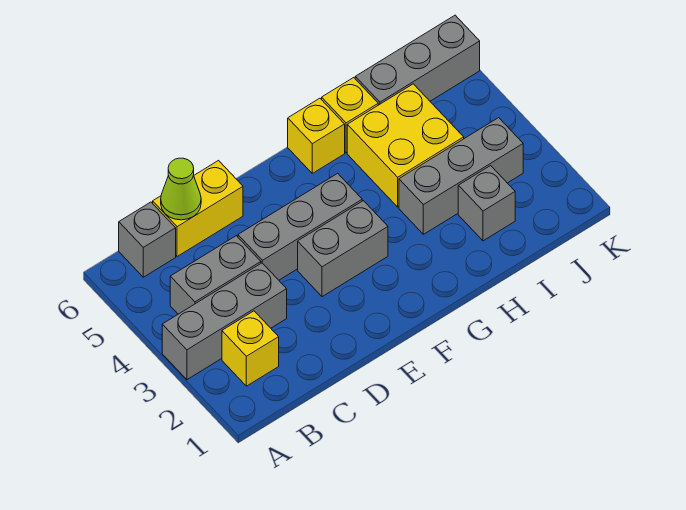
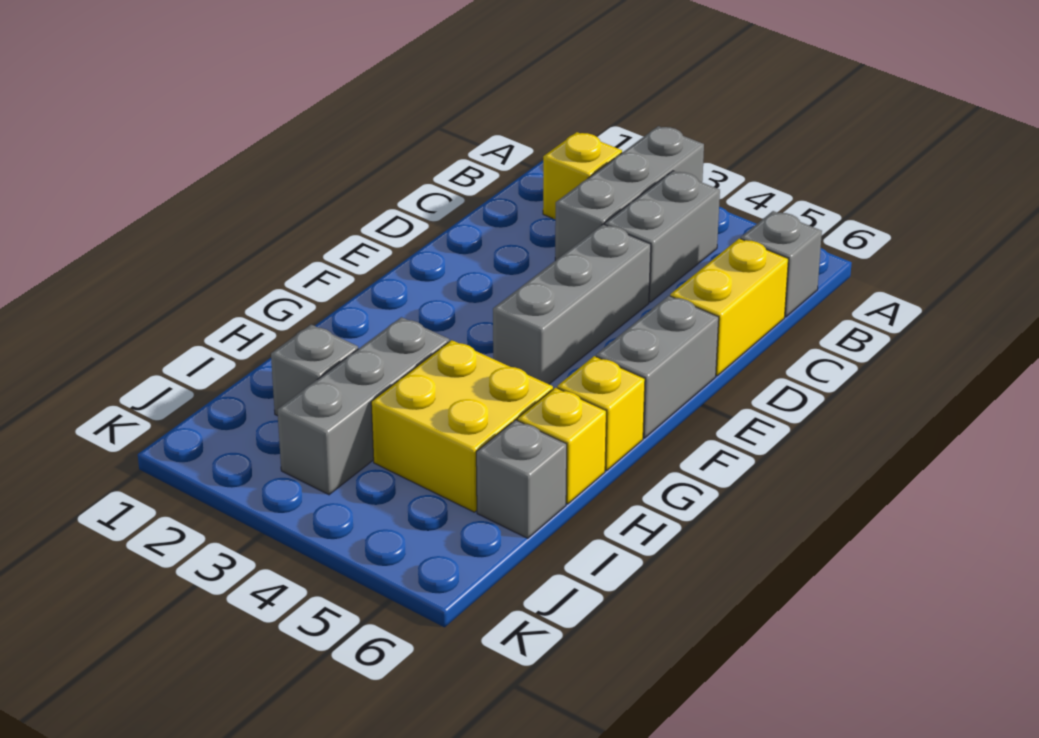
lime 1x1 cone [161,158,201,220] -> none
grey 1x2 brick [298,201,388,297] -> grey 1x2 brick moved to [596,296,719,438]
grey 1x3 brick [355,15,480,105] -> grey 1x1 brick [476,420,567,538]

